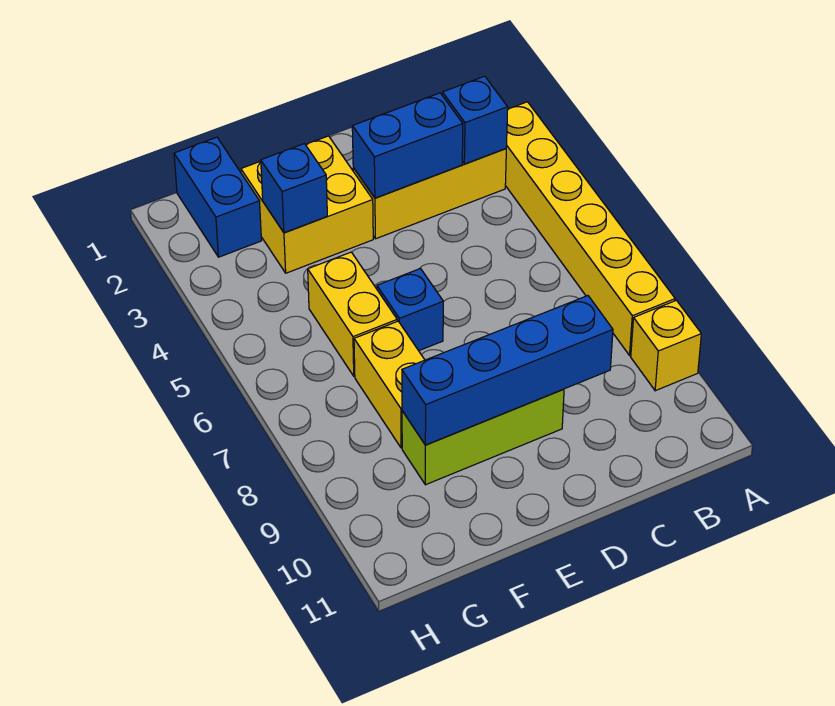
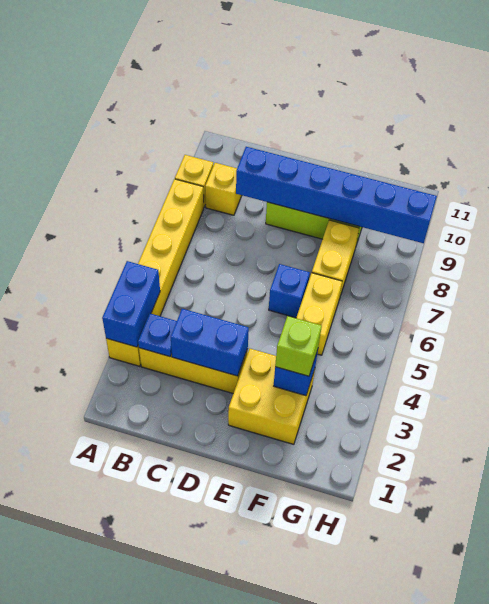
blue 1x1 brick [442,76,508,164] -> blue 1x1 plate [138,314,177,357]
none -> yellow 1x1 brick [205,163,242,215]
blue 1x4 brick [402,296,613,445] -> blue 1x6 brick [236,147,437,243]
none -> lime 1x1 brick [275,316,322,376]
blue 1x2 brick [174,137,262,257] -> blue 1x2 brick moved to [102,261,160,347]

